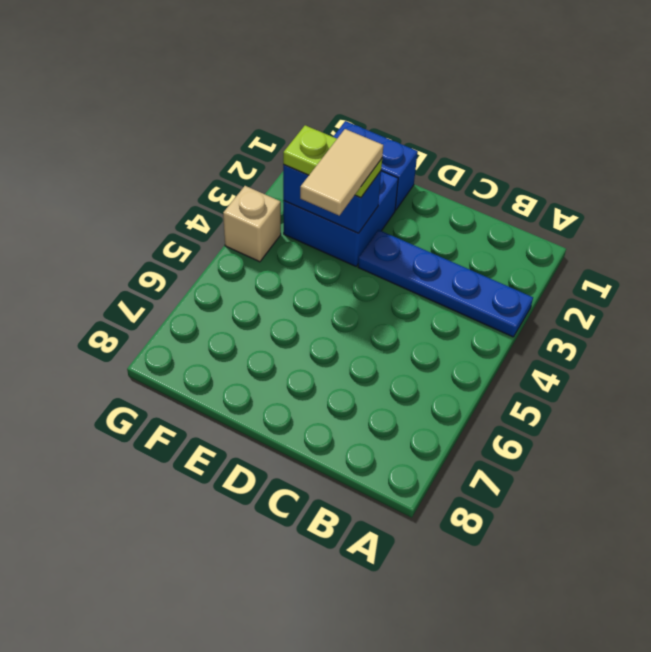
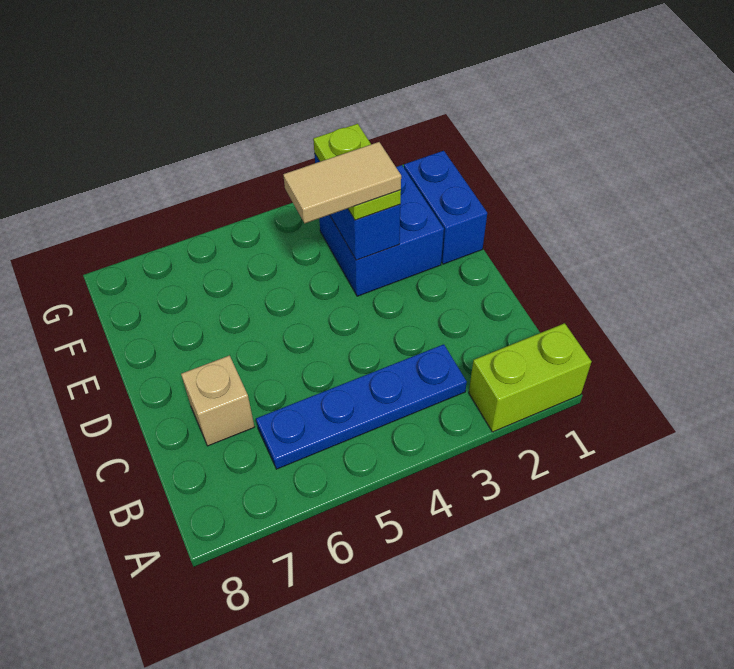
none -> lime 1x2 brick [469,323,591,432]
blue 1x4 plate [358,230,533,337] -> blue 1x4 plate turned to [256,344,467,469]
tan 1x1 brick [223,186,281,262] -> tan 1x1 brick moved to [181,356,254,446]

